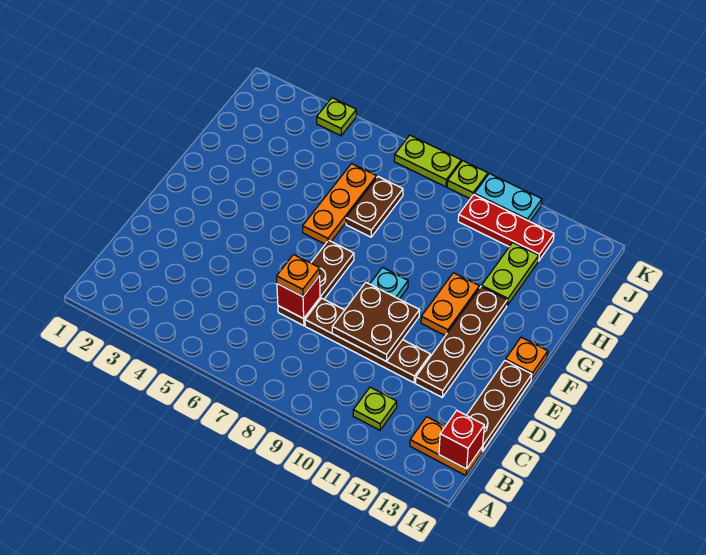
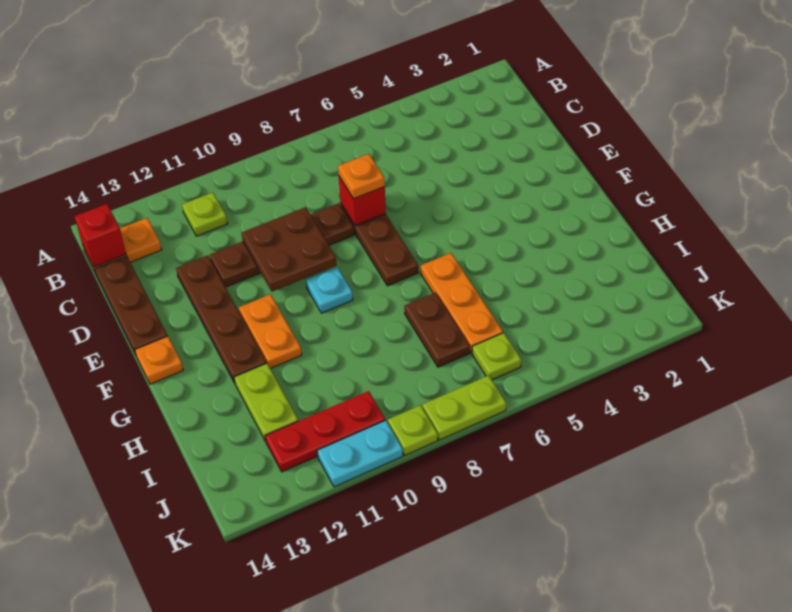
lime 1x1 plate [317,98,356,136] -> lime 1x1 plate moved to [472,333,521,380]

